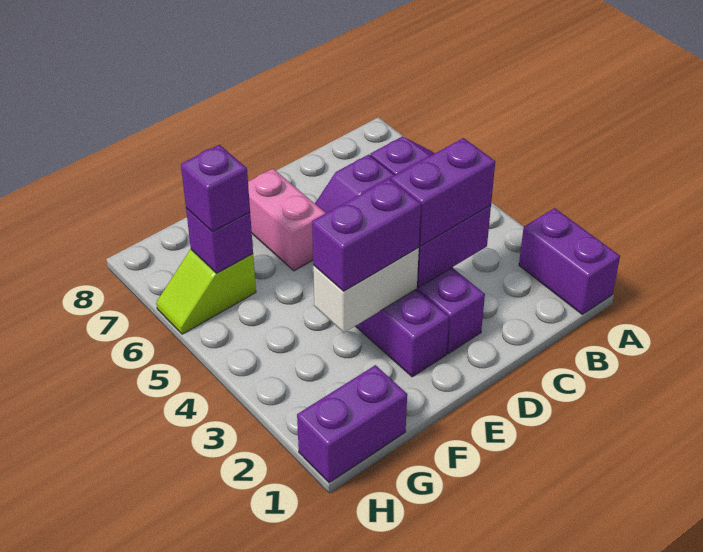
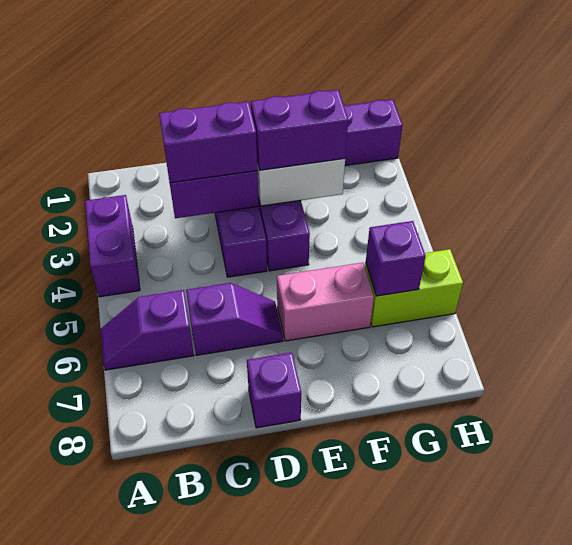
purple 1x2 brick [519,208,620,314] -> purple 1x2 brick moved to [85,195,140,297]
pink 1x2 brick [248,169,326,271] -> pink 1x2 brick turned to [277,263,374,341]
lime 1x2 slope [156,250,256,334] -> lime 1x2 brick [365,249,463,327]
purple 1x1 brick [181,145,250,232] -> purple 1x1 brick moved to [247,352,301,428]

